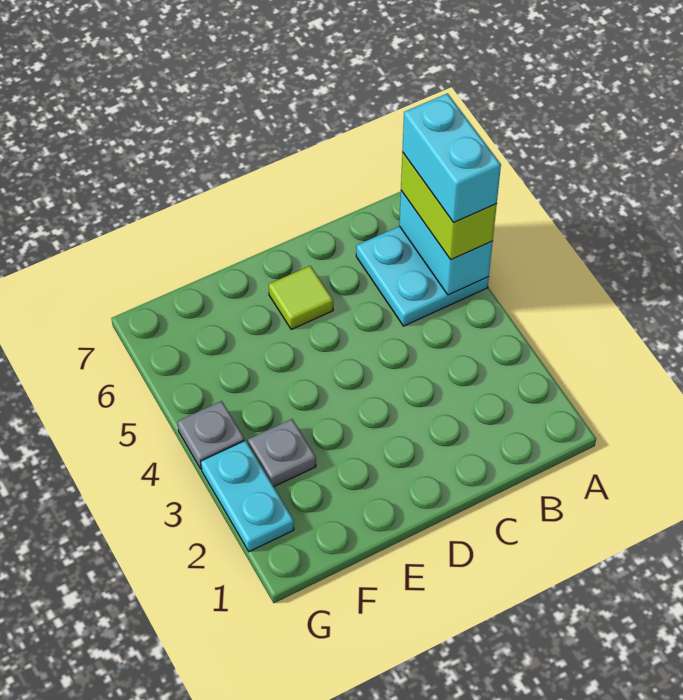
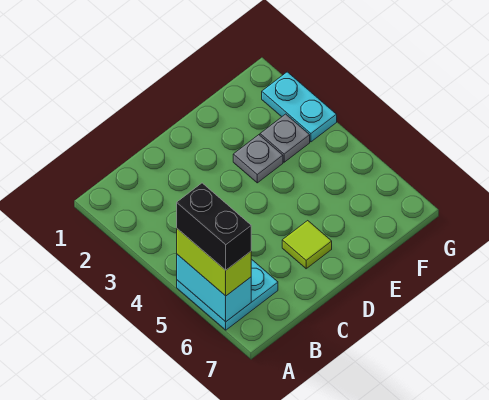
cyan 1x2 brick [402,93,501,223] -> black 1x2 brick [177,183,251,270]
grey 1x1 plate [177,401,245,469] -> grey 1x1 plate moved to [233,135,283,183]

